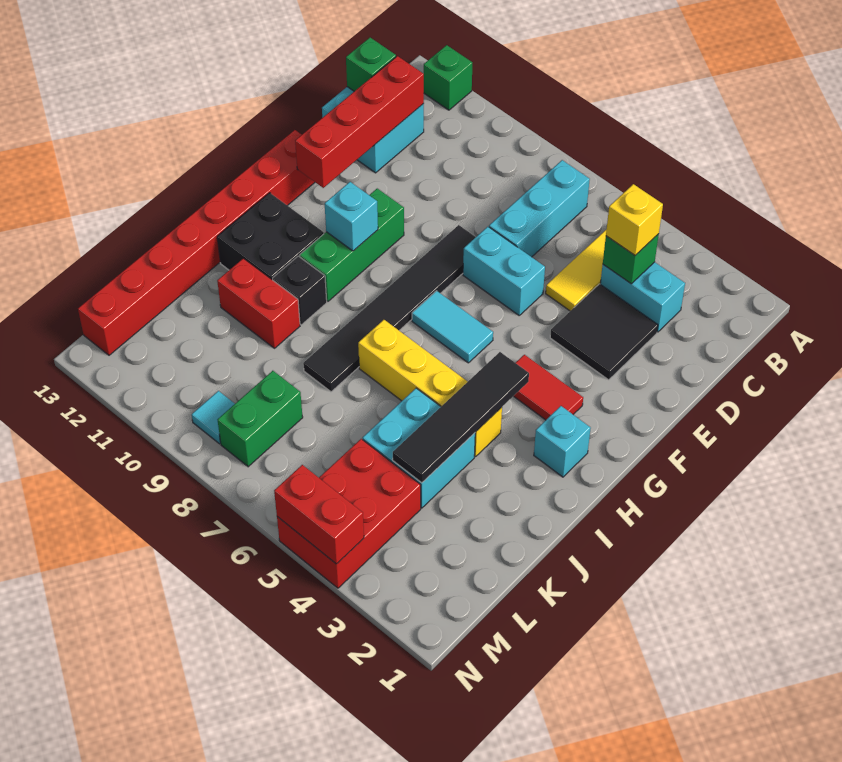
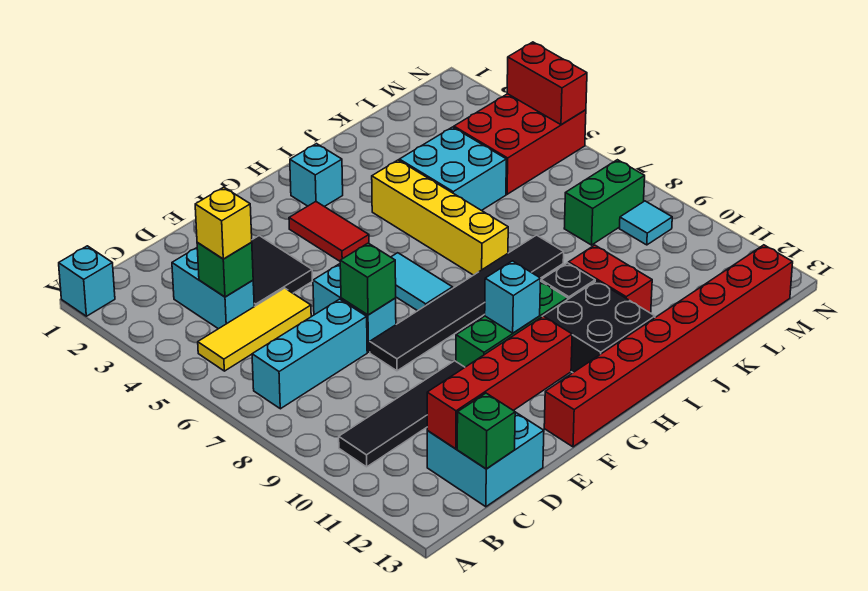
none -> cyan 1x1 brick [59,246,115,316]
green 1x1 brick [424,45,472,110] -> green 1x1 brick moved to [340,243,396,315]
black 1x4 tile [393,352,529,483] -> black 1x4 tile moved to [339,361,465,467]

